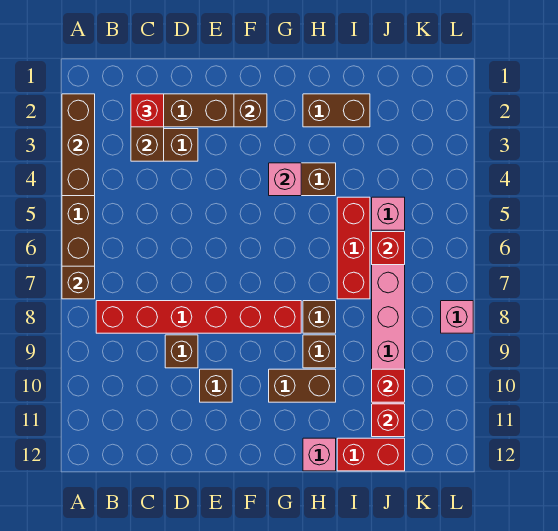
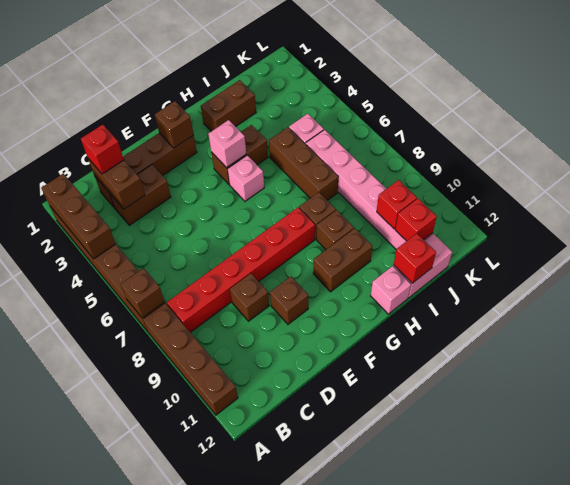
none -> brown 1x4 brick [143,303,238,415]
red 1x3 brick [337,197,370,299] -> brown 1x3 brick [269,127,338,200]
red 1x2 brick [337,438,405,471] -> pink 1x2 brick [393,234,452,298]
red 1x1 brick [372,232,405,265] -> red 1x1 brick moved to [394,234,436,283]
pink 1x1 brick [441,301,473,333] -> pink 1x1 brick moved to [228,155,264,201]

